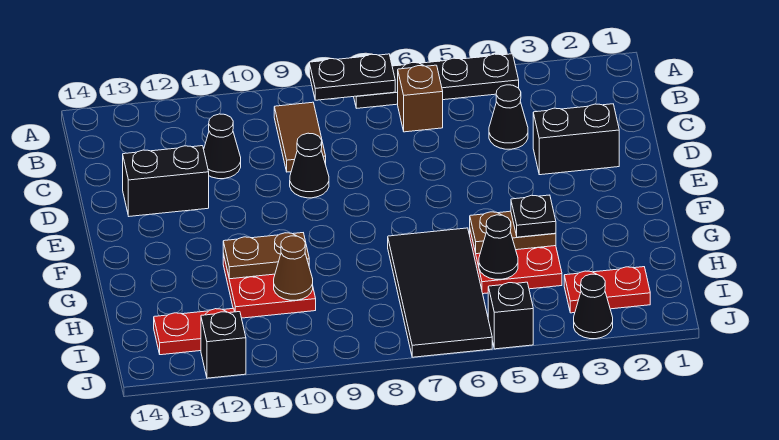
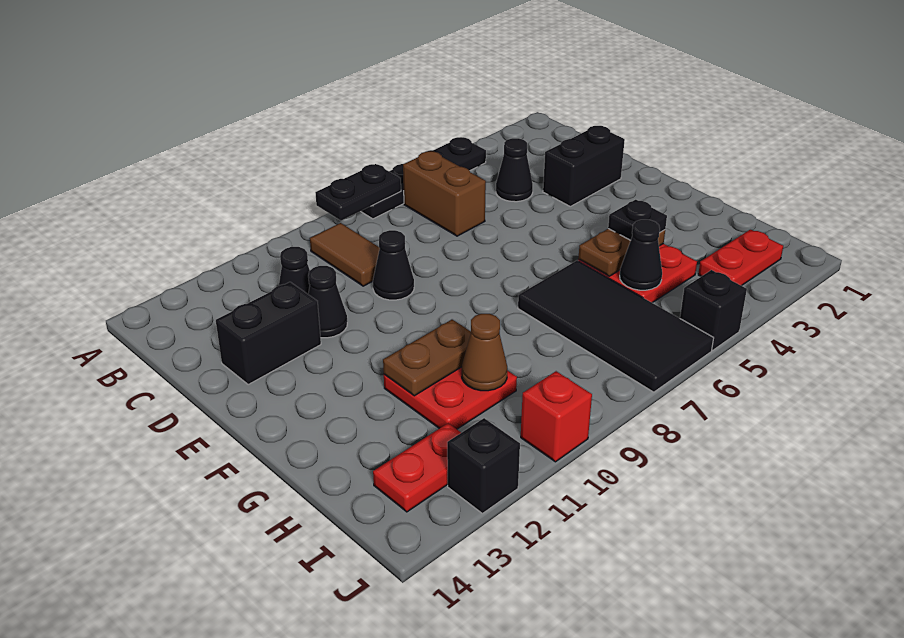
brown 1x1 brick [398,65,443,132] -> brown 1x2 brick [403,151,486,236]
black 1x1 cone [574,274,613,339] -> black 1x1 cone moved to [308,266,347,338]
none -> red 1x1 brick [521,371,592,462]

